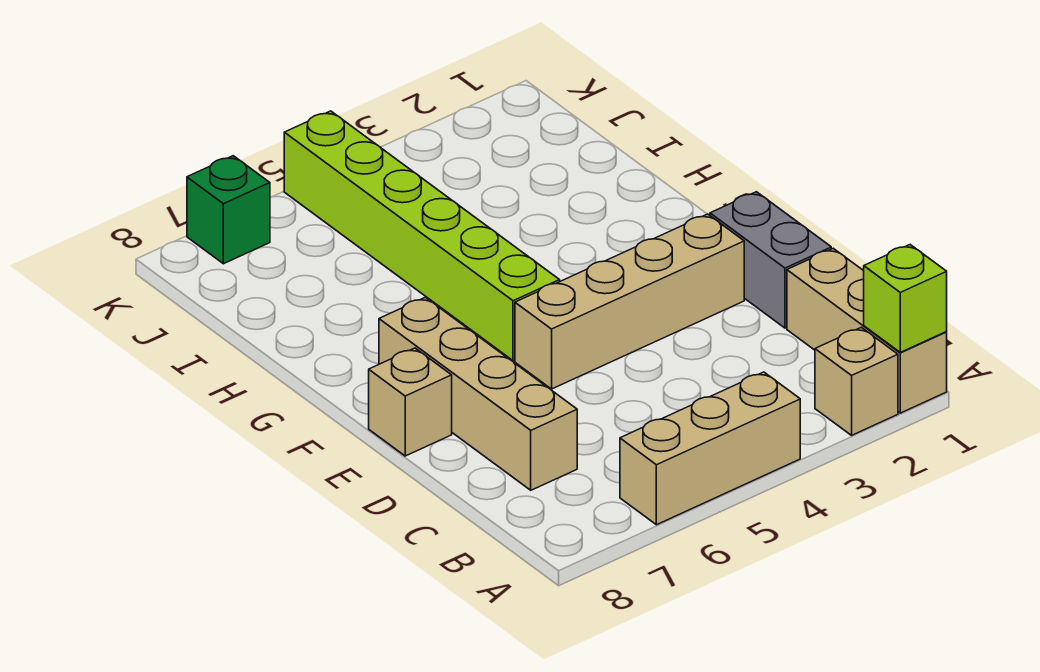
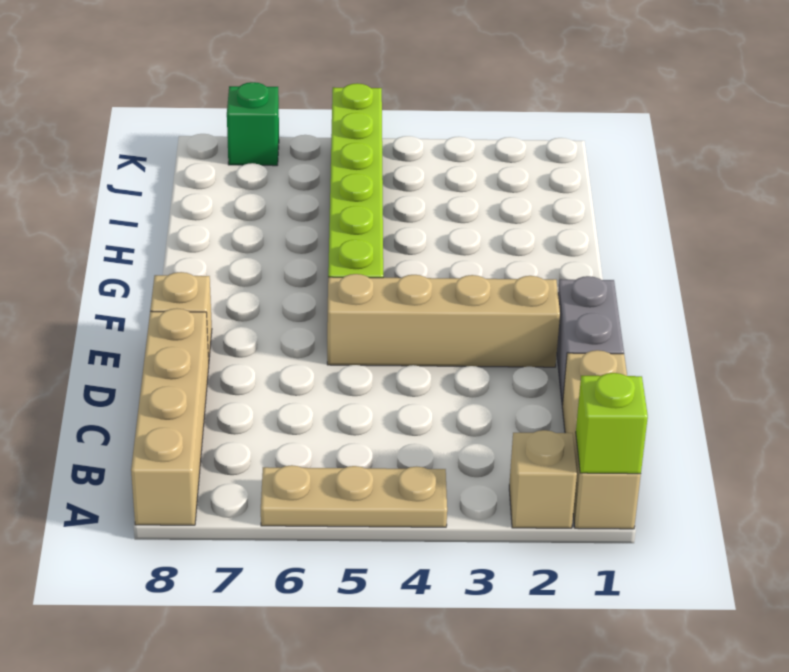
tan 1x3 brick [620,372,800,525] -> tan 1x3 plate [261,465,447,527]
tan 1x4 brick [379,297,577,490] -> tan 1x4 brick moved to [131,308,209,525]

